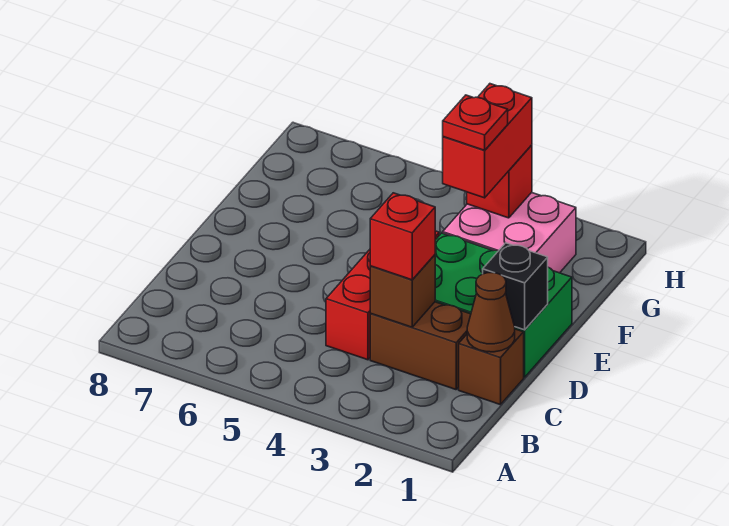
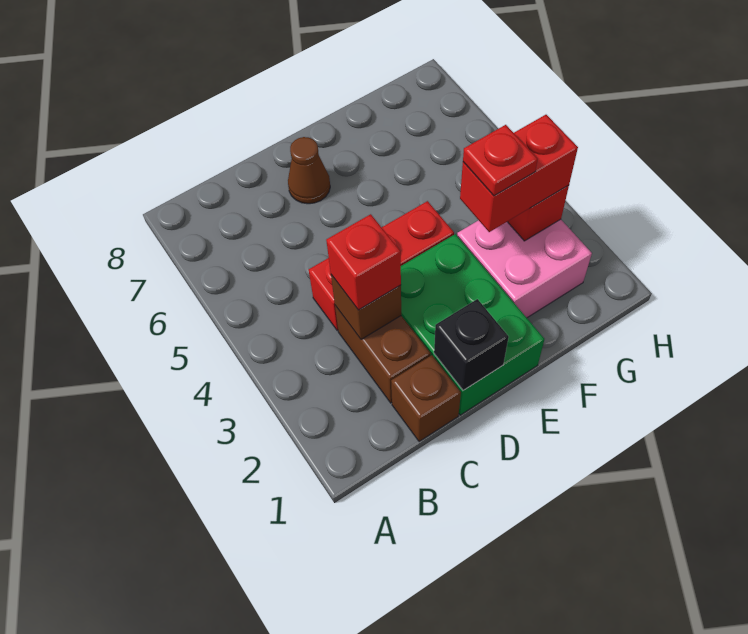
brown 1x1 cone [467,273,515,352] -> brown 1x1 cone moved to [288,137,330,204]

